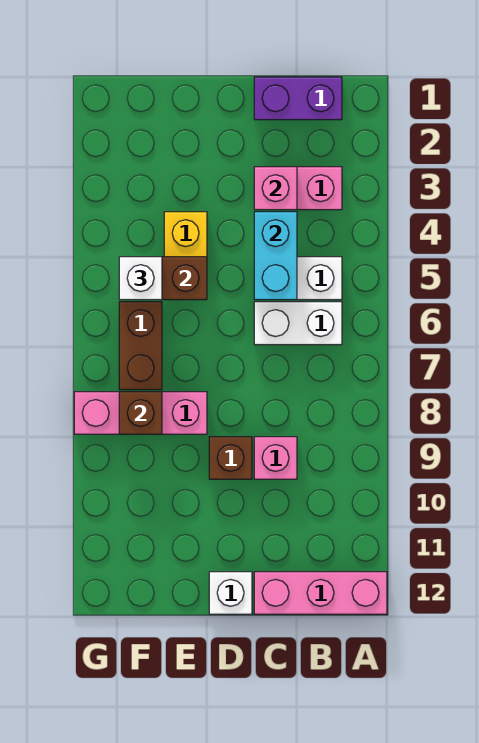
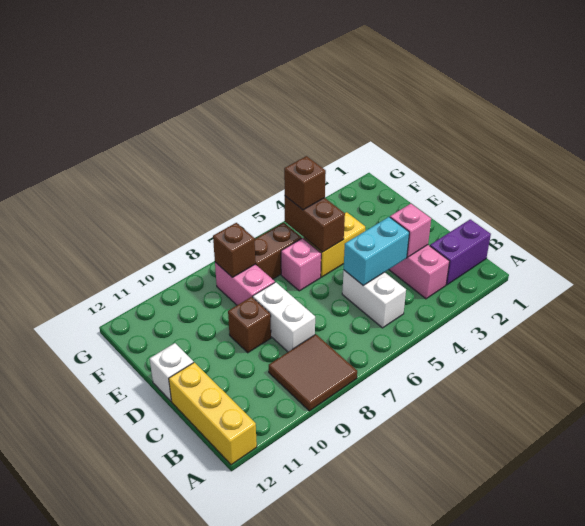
none -> brown 2x2 tile [269,334,357,411]
pink 1x3 brick [254,572,387,614] -> yellow 1x3 brick [169,362,257,465]
purple 1x2 brick [254,77,342,120] -> purple 1x2 brick turned to [430,219,491,285]
white 1x2 brick [254,302,342,345] -> white 1x2 brick moved to [253,282,315,352]
pink 1x1 brick [254,437,297,479] -> pink 1x1 brick moved to [281,238,321,291]
pink 1x3 brick [74,392,207,434] -> pink 1x2 brick [215,262,275,305]
white 1x1 brick [119,257,162,300] -> brown 1x1 brick [284,156,326,210]

